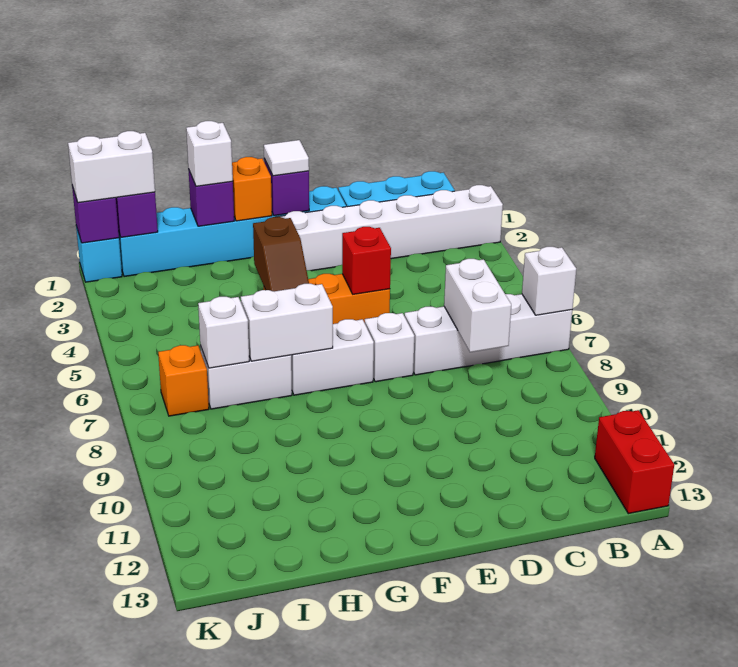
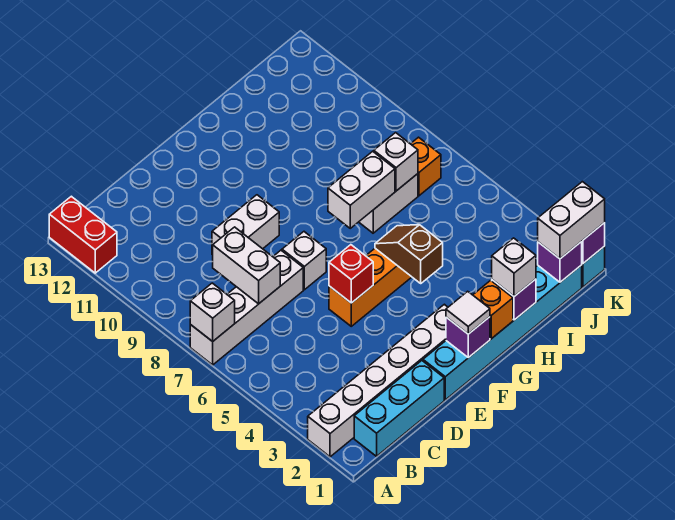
white 1x2 brick [291,319,374,395] -> white 1x2 brick moved to [212,195,279,255]

